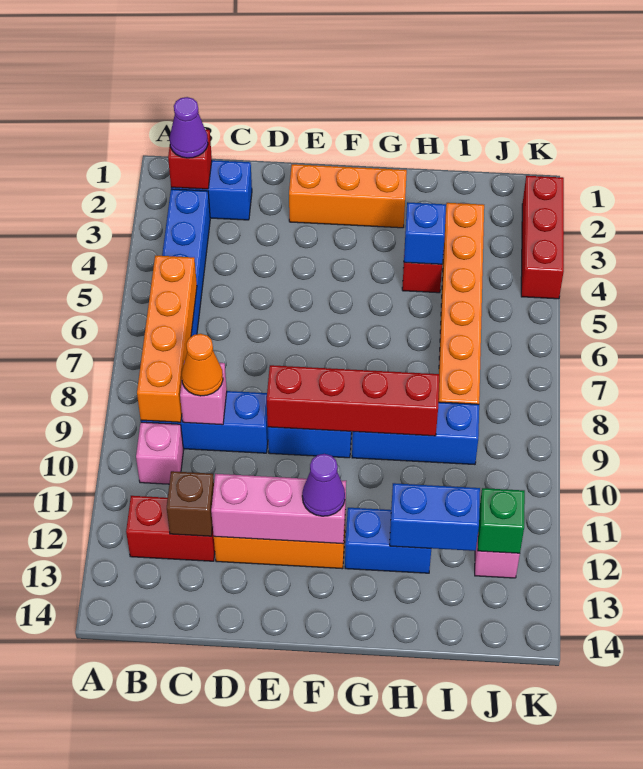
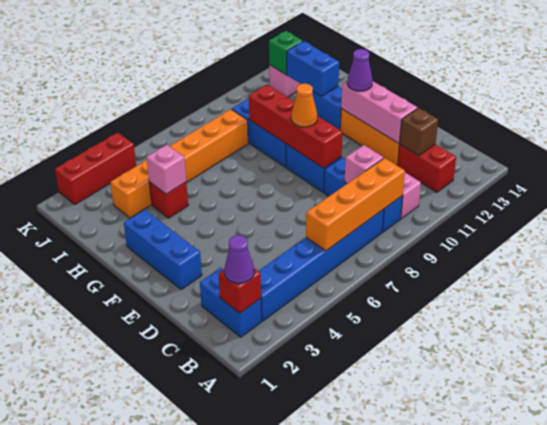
orange 1x1 cone [182,334,223,396] -> orange 1x1 cone moved to [292,84,317,127]
orange 1x3 brick [289,164,407,228] -> blue 1x3 brick [124,209,202,289]
blue 1x1 brick [404,202,446,264] -> pink 1x1 brick [147,145,186,194]

